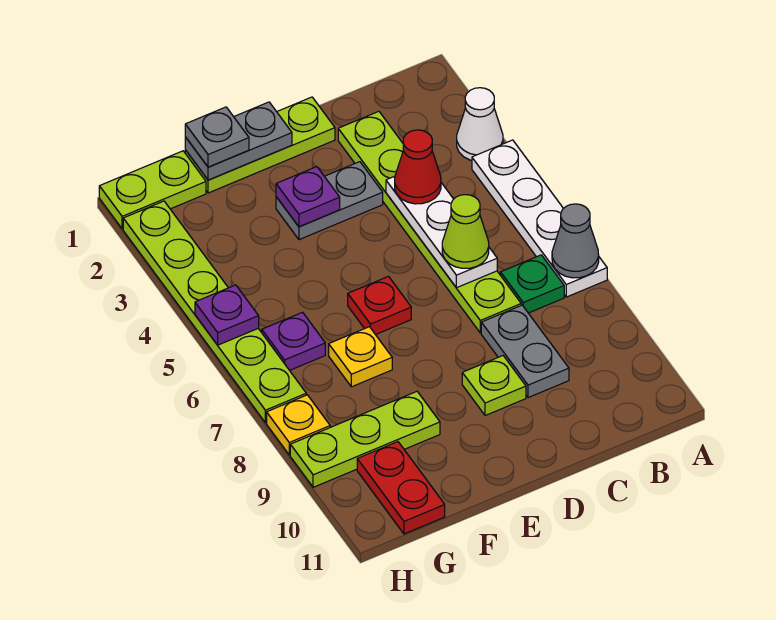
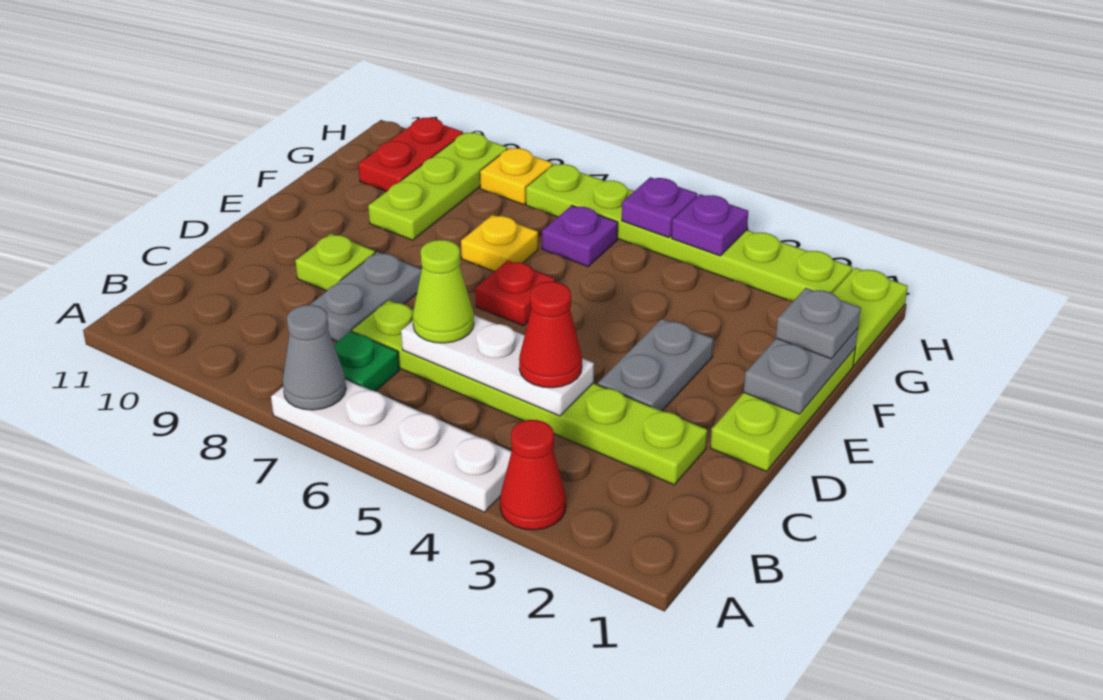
white 1x1 cone [457,88,503,160] -> red 1x1 cone [500,420,566,530]
grey 1x2 plate [481,305,569,398] -> grey 1x2 plate turned to [310,252,422,342]
purple 1x1 plate [276,167,340,227] -> purple 1x1 plate moved to [672,194,748,256]
red 1x2 plate [357,442,445,534] -> red 1x2 plate turned to [358,118,463,192]

